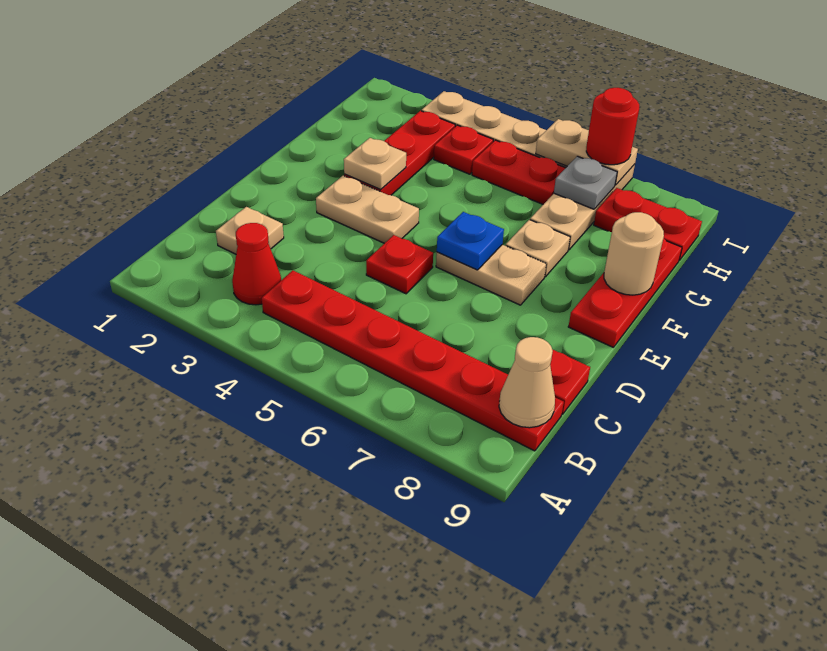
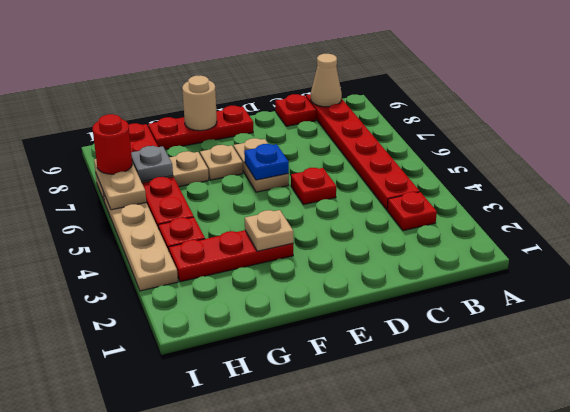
red 1x1 cone [232,223,281,305] -> red 1x1 plate [387,192,437,231]
tan 1x1 plate [216,207,284,254] -> none
tan 1x2 plate [316,176,419,243] -> none

